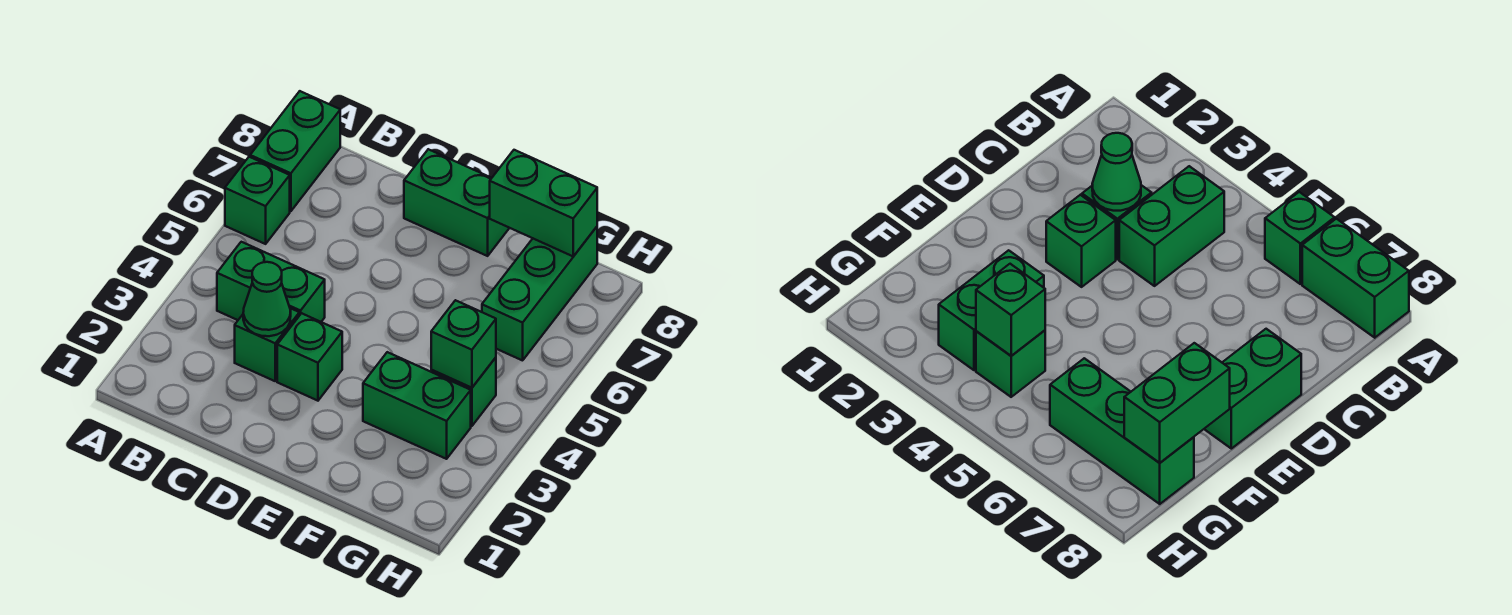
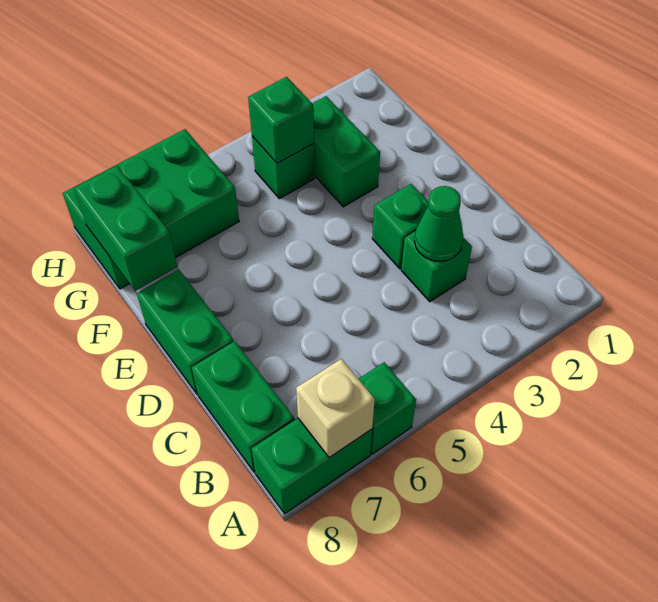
none -> tan 1x1 brick [296,359,375,458]
green 1x2 brick [217,242,325,322] -> green 1x2 brick moved to [192,341,294,472]
green 1x3 brick [482,227,597,360] -> green 2x3 brick [63,129,239,289]

